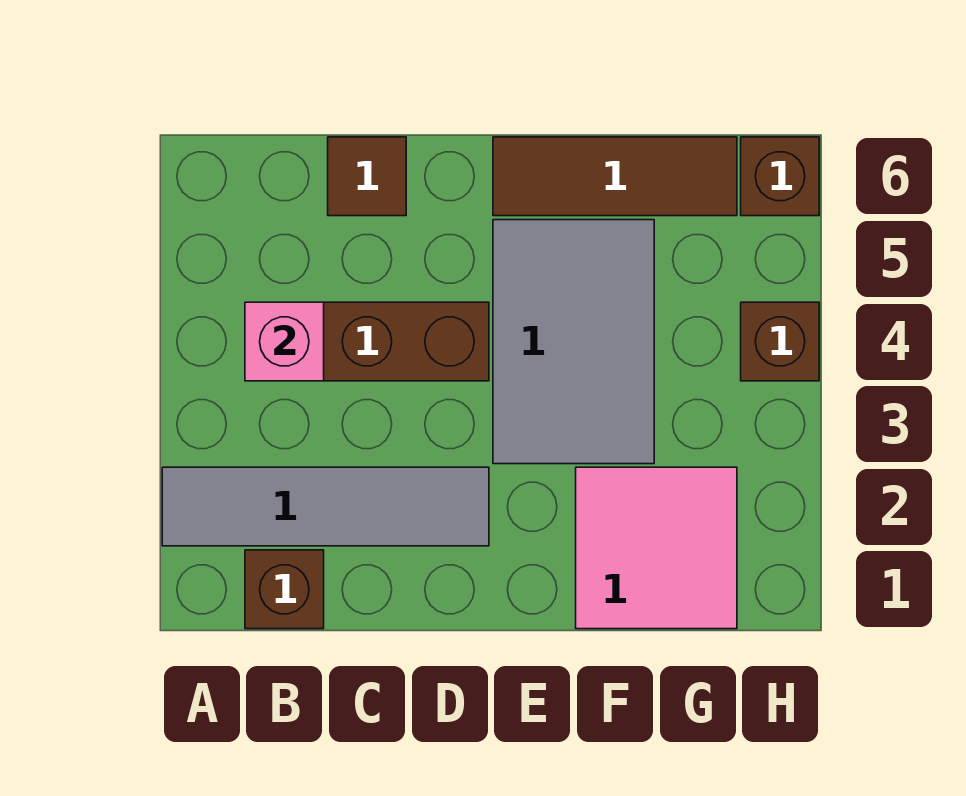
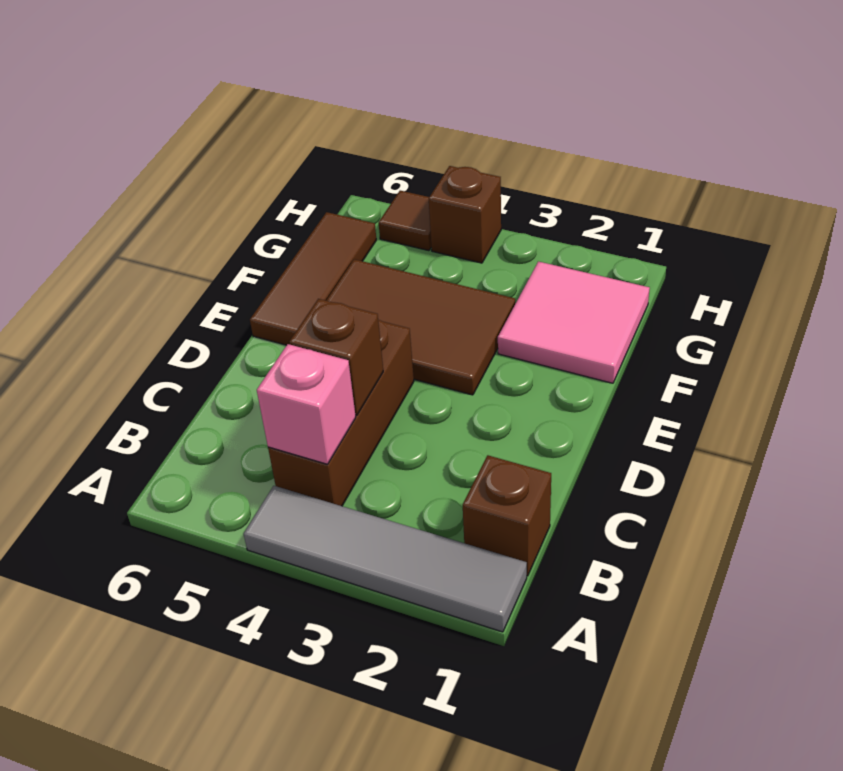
grey 1x4 tile [162,467,489,546] -> grey 1x4 tile turned to [244,486,527,632]
brown 1x1 tile [328,137,406,216] -> brown 1x1 tile moved to [379,191,431,251]
grey 2x3 tile [493,220,654,464] -> brown 2x3 tile [326,259,515,395]
brown 1x1 brick [741,137,819,216] -> brown 1x1 brick moved to [289,299,383,415]

